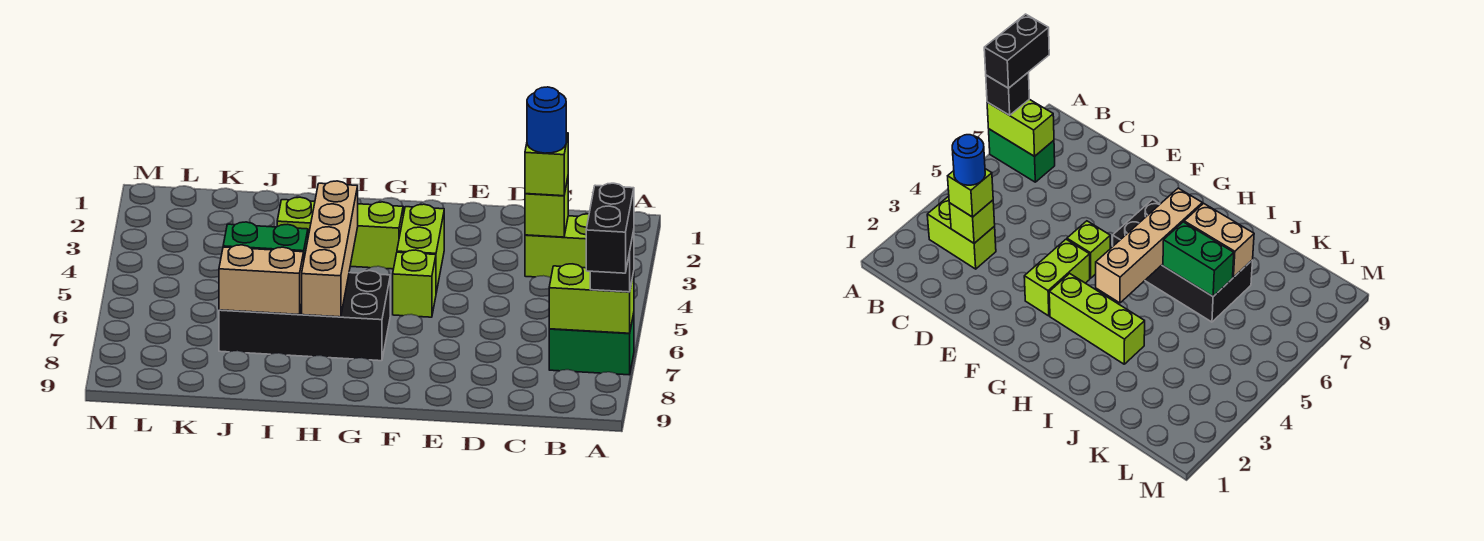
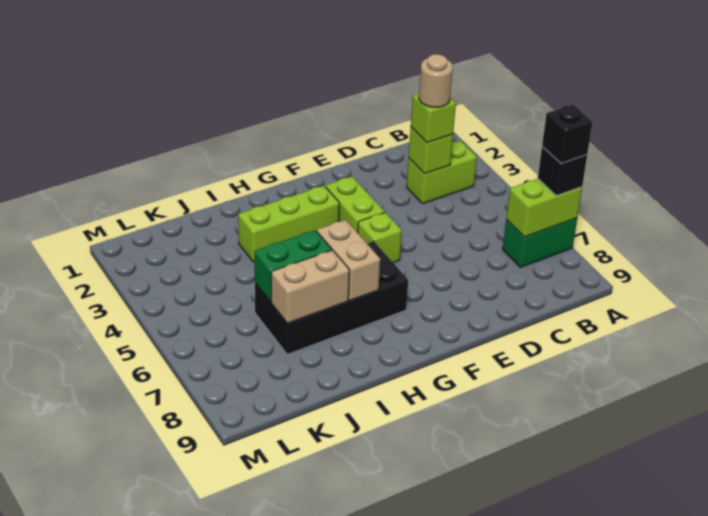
black 1x2 brick [586,183,634,273] -> black 1x1 brick [542,104,593,163]
blue 1x1 round brick [527,87,566,153] -> tan 1x1 round brick [419,54,453,107]
tan 1x4 brick [302,181,358,317] -> tan 1x2 brick [317,220,380,301]

